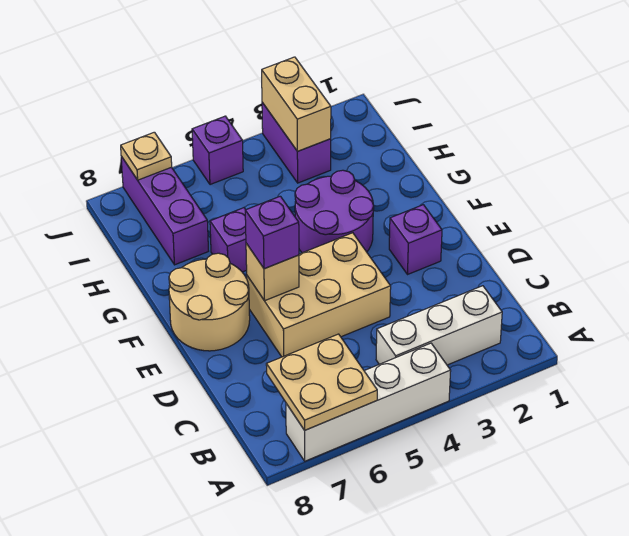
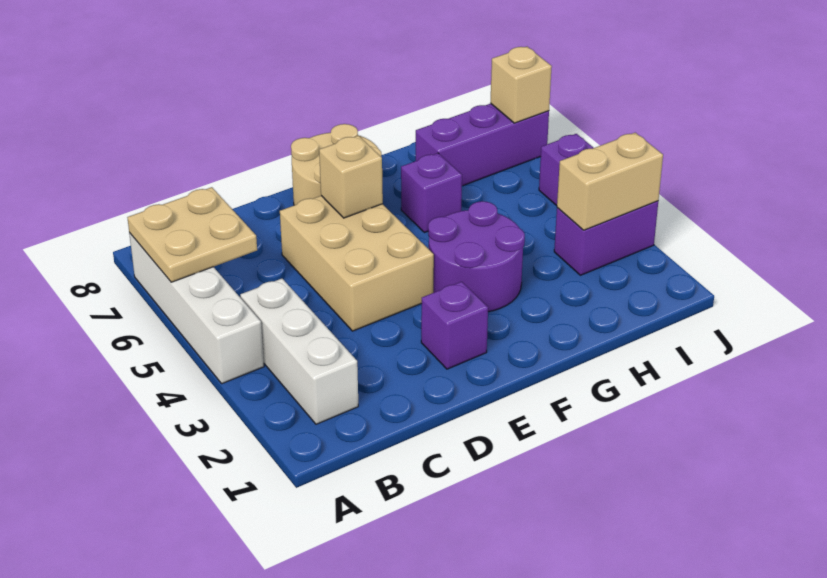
purple 1x1 brick [245,196,299,269] -> none
tan 1x1 plate [121,132,172,180] -> tan 1x1 brick [490,47,552,123]

